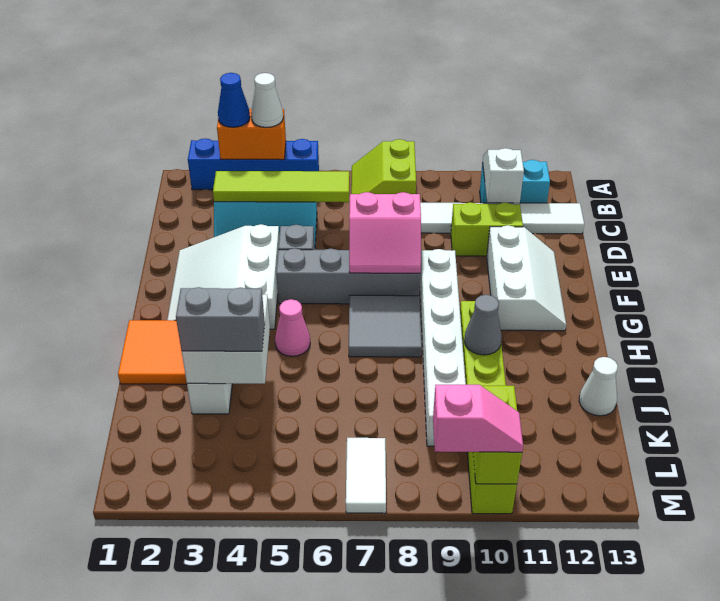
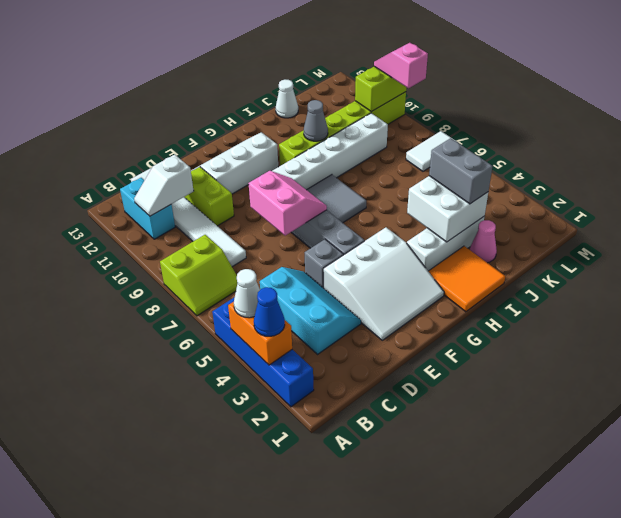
lime 1x4 tile [213,171,349,202] -> none
pink 1x1 cone [275,299,310,356] -> pink 1x1 cone moved to [470,220,497,263]

